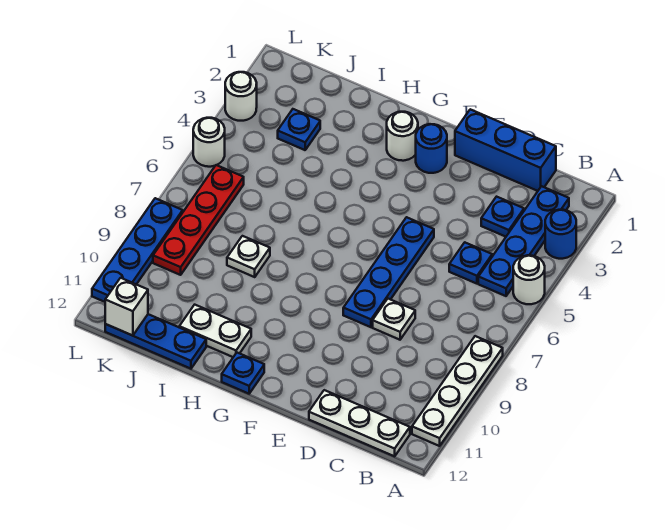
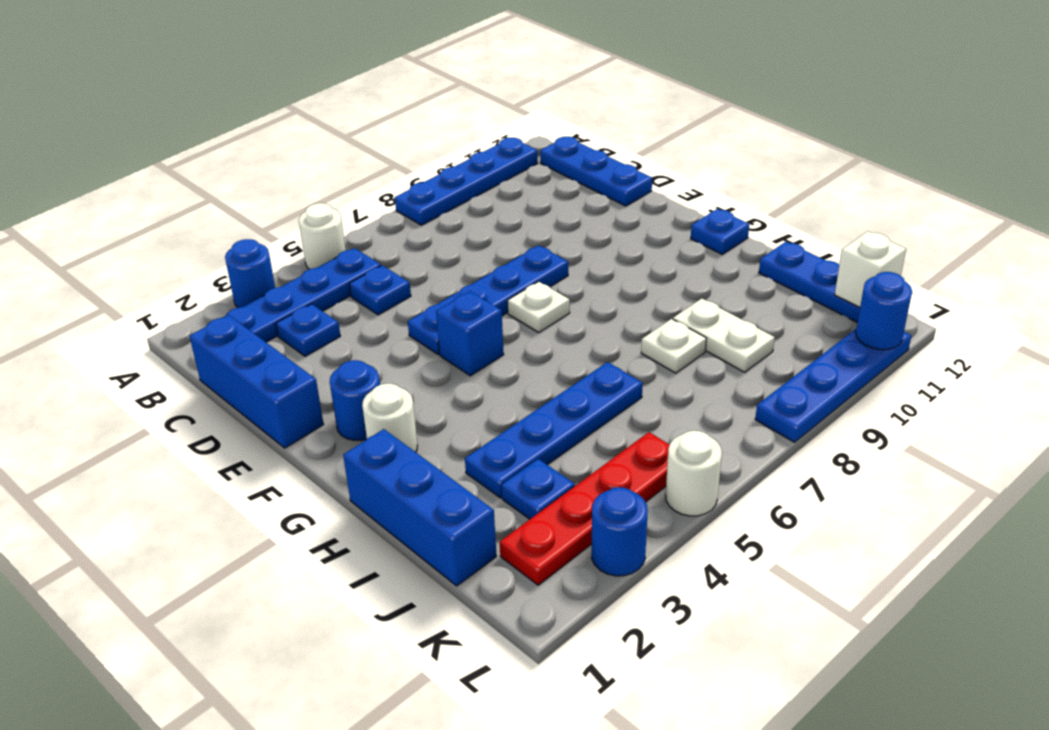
white 1x4 plate [412,336,503,446] -> blue 1x4 plate [395,138,538,225]
white 1x3 plate [309,390,410,456] -> blue 1x3 plate [540,137,652,206]
white 1x1 plate [373,299,415,340] -> white 1x1 plate moved to [508,282,570,332]
none -> blue 1x1 brick [436,291,504,376]
none -> blue 1x3 brick [343,429,497,586]
white 1x2 plate [179,305,251,357] -> white 1x2 plate moved to [673,299,775,372]
none -> blue 1x4 plate [465,362,643,498]
red 1x4 plate [153,165,244,275] -> red 1x4 plate moved to [500,432,669,585]
white 1x1 round brick [225,72,257,121] -> blue 1x1 round brick [592,487,648,576]
none -> blue 1x1 round brick [856,272,912,350]

